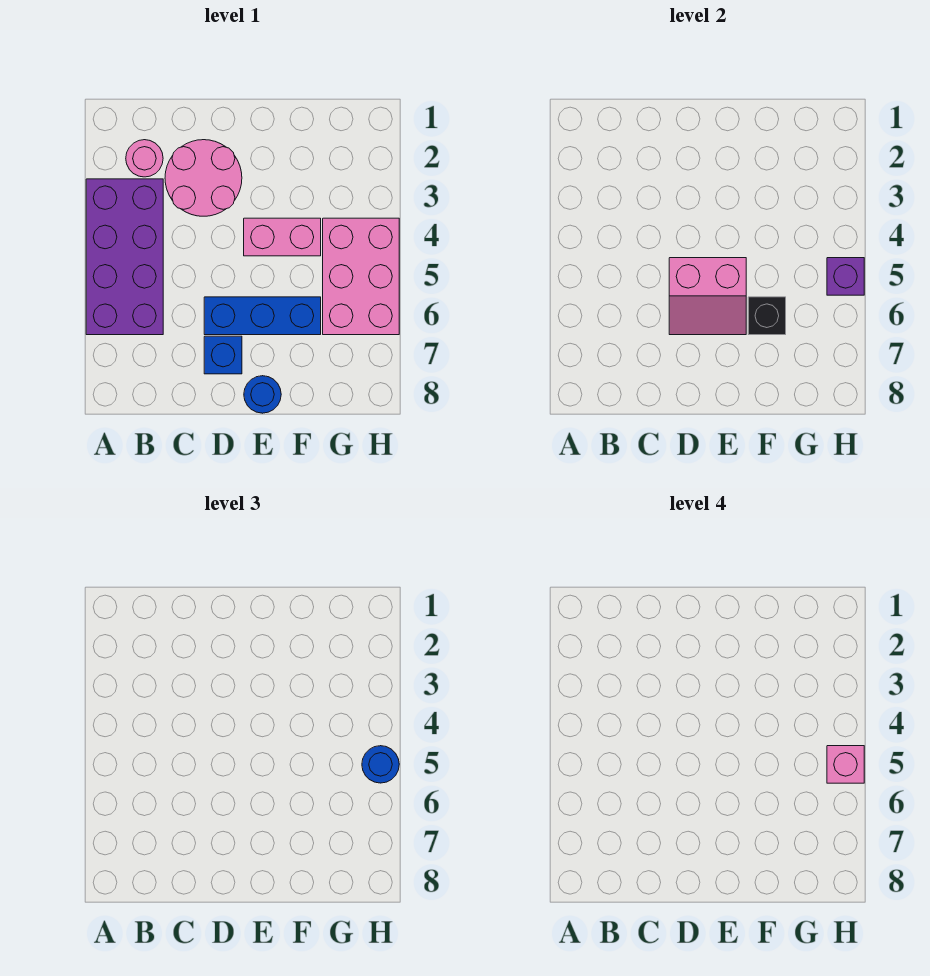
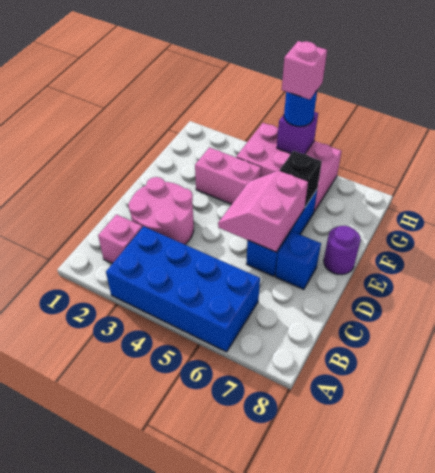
purple 2x4 brick [86,179,163,335] -> blue 2x4 brick [106,227,260,352]
pink 1x1 round brick [126,140,163,177] -> pink 1x1 brick [98,215,142,264]
pink 2x2 slope [669,258,746,335] -> pink 2x2 slope turned to [218,170,308,252]
pink 1x2 brick [244,218,321,256] -> pink 1x2 brick turned to [195,148,261,204]
blue 1x1 round brick [244,376,281,413] -> purple 1x1 round brick [324,226,361,275]

